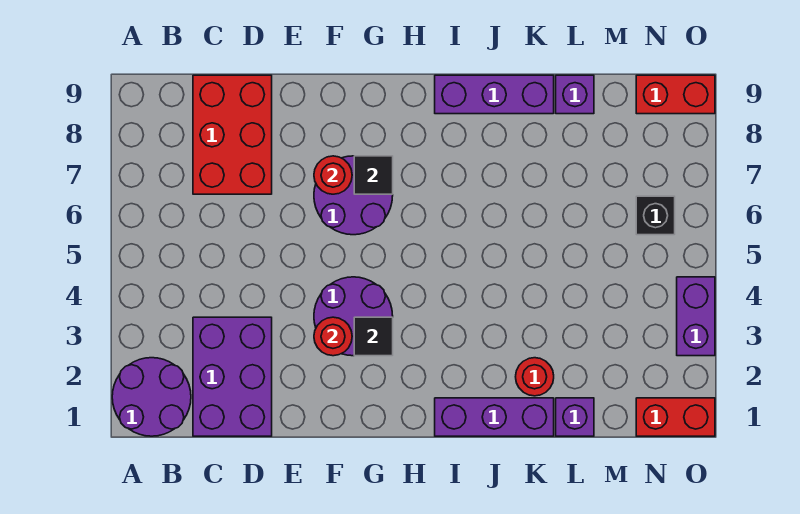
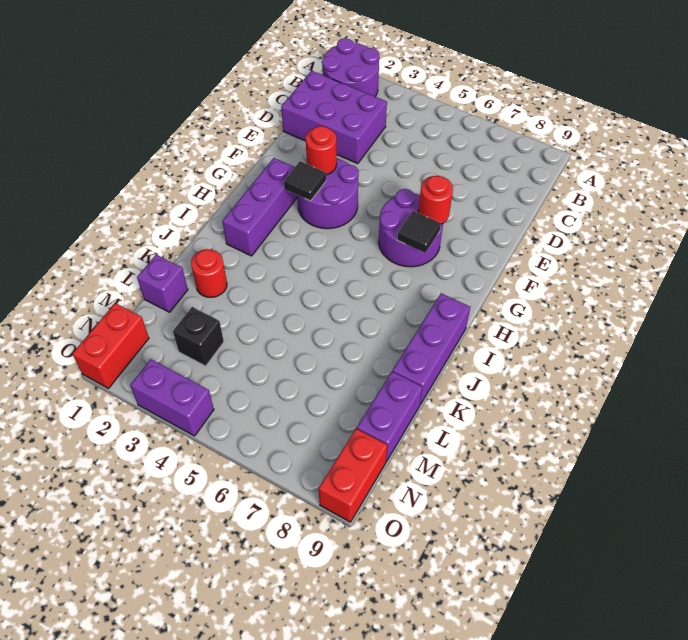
red 2x3 brick [193,75,272,194] -> none
purple 1x3 brick [435,398,554,436] -> purple 1x3 brick moved to [222,158,297,256]
purple 1x1 brick [556,75,594,114] -> purple 1x2 brick [357,372,422,461]
black 1x1 brick [636,196,675,235] -> black 1x1 brick moved to [173,307,224,366]

